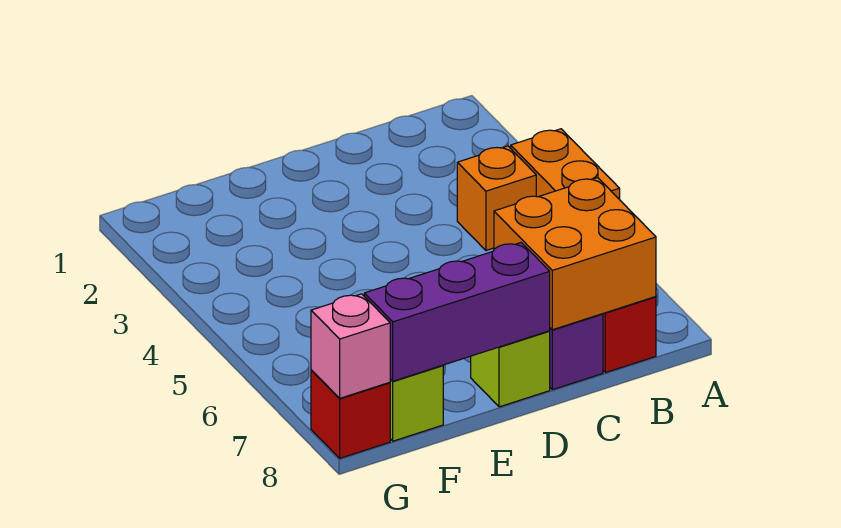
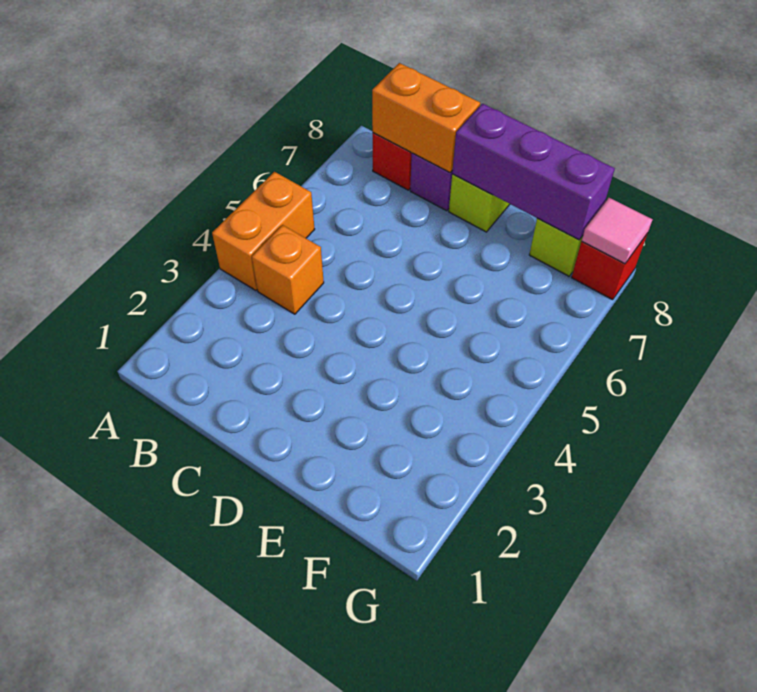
orange 2x2 brick [494,178,656,330] -> orange 1x2 brick [372,63,480,173]
pink 1x1 brick [311,294,390,398] -> pink 1x1 tile [582,198,653,264]

